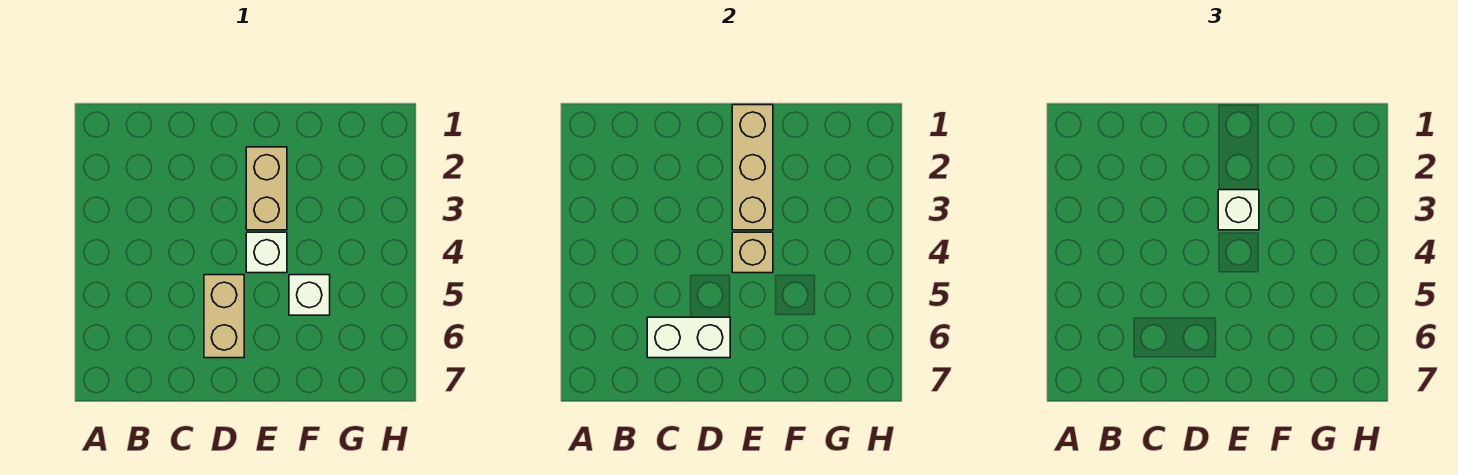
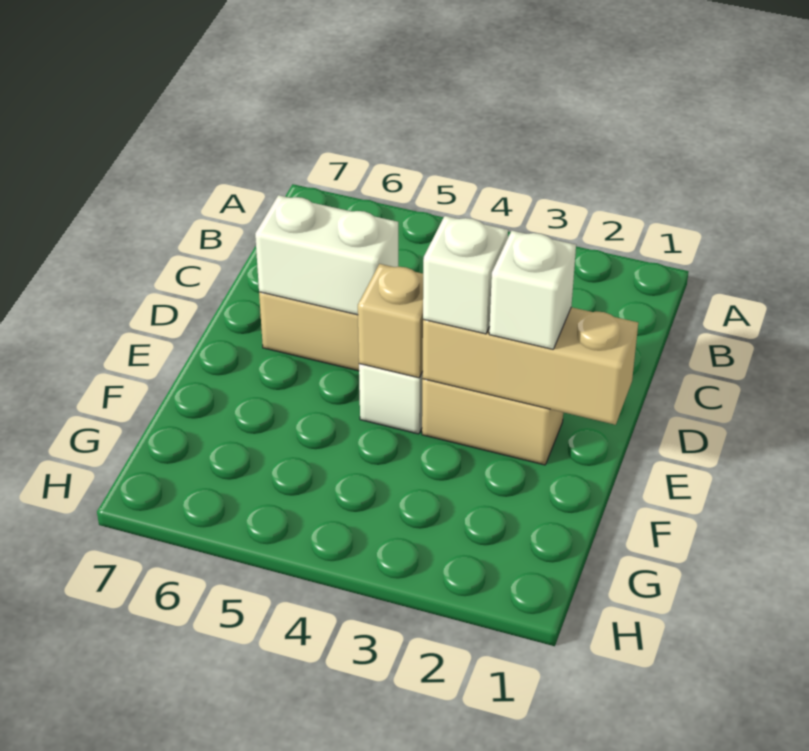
white 1x2 brick [647,317,730,358] -> white 1x2 brick turned to [255,195,398,315]
white 1x1 brick [289,275,330,315] -> white 1x1 brick moved to [489,231,576,349]

